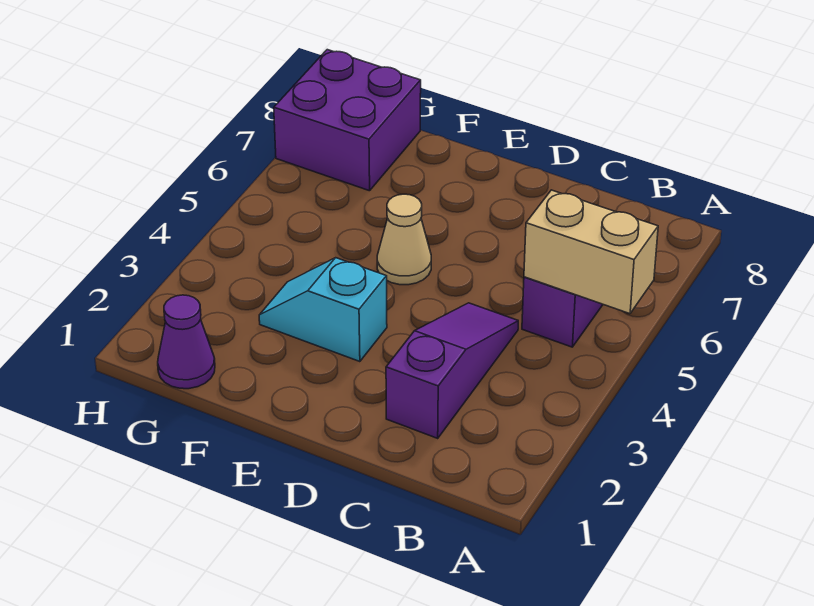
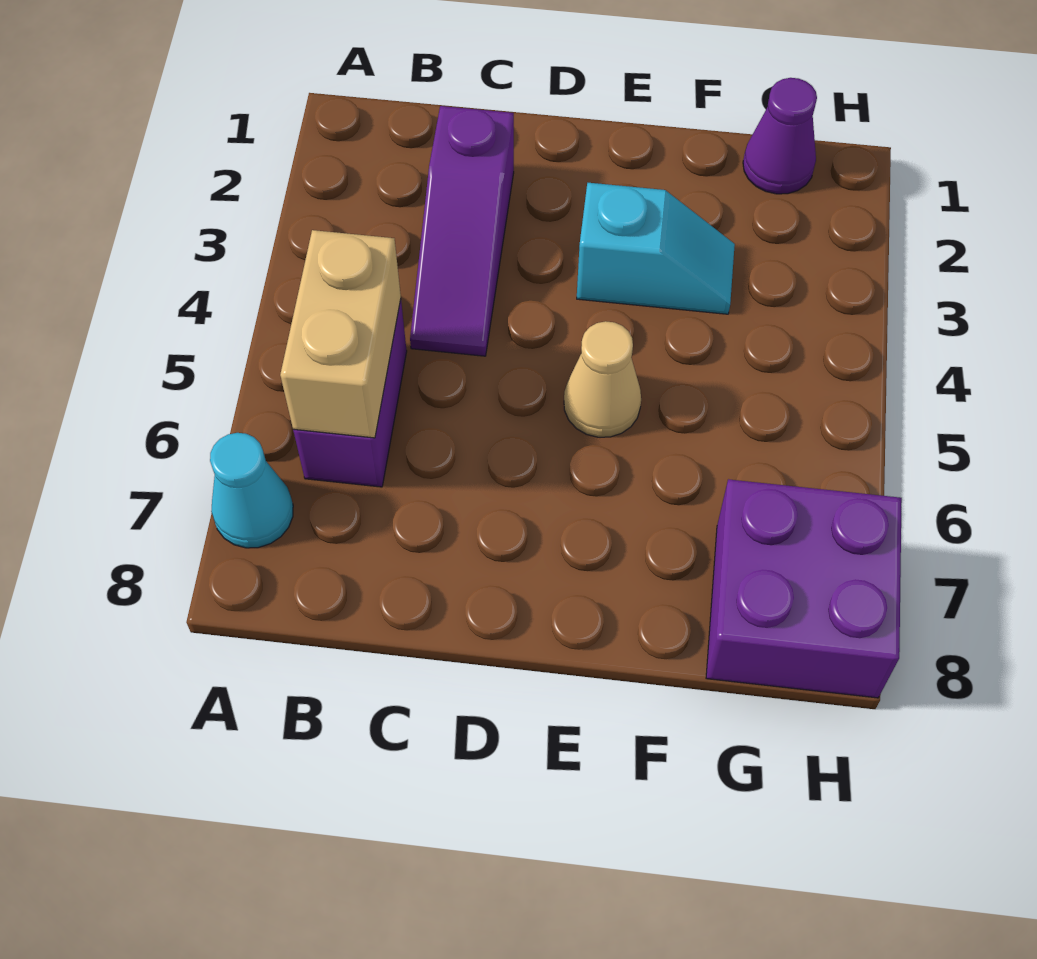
tan 1x2 brick [524,190,658,314] -> tan 1x2 brick turned to [280,230,401,438]
none -> cyan 1x1 cone [210,433,293,548]

